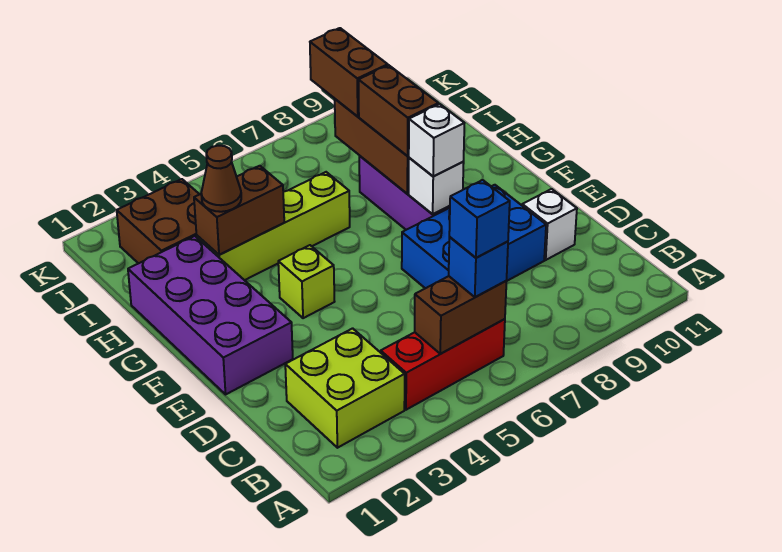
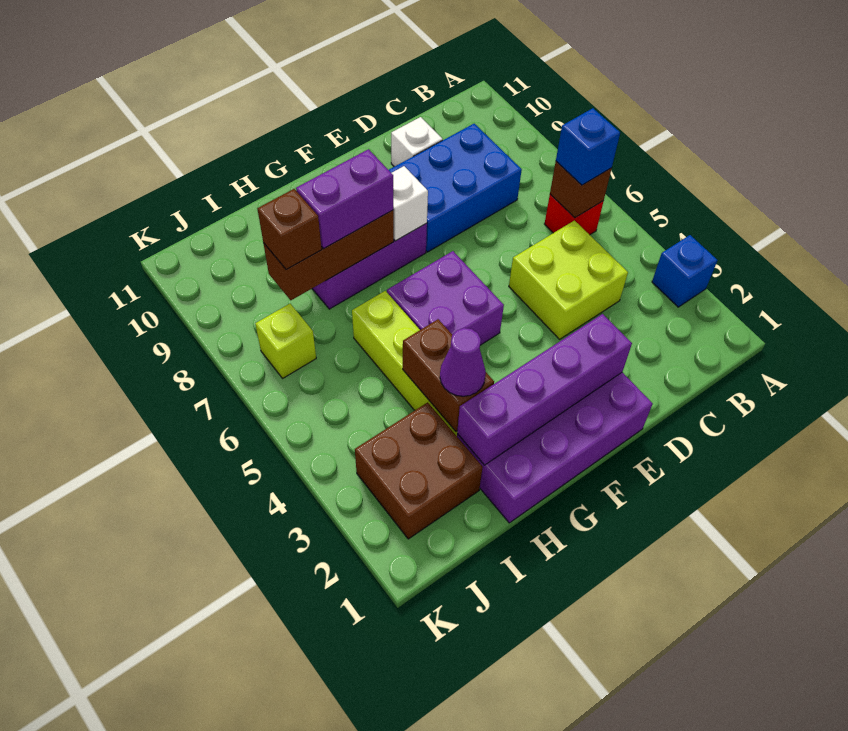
lime 2x2 brick [285,328,405,448] -> lime 2x2 brick moved to [509,220,628,339]
red 1x3 brick [380,319,505,410] -> red 1x1 brick [545,194,603,235]
brown 1x2 brick [415,276,507,354] -> brown 1x1 brick [550,161,612,218]
blue 1x1 brick [449,180,510,258] -> blue 1x1 brick moved to [652,235,717,307]
blue 2x3 brick [402,185,546,288] -> blue 2x3 brick turned to [389,124,522,252]
none -> purple 1x4 brick [457,314,632,465]
lime 1x1 brick [278,245,335,318] -> lime 1x1 brick moved to [255,304,316,378]
none -> purple 2x2 brick [387,251,504,345]
white 1x1 brick [409,104,464,176] -> none
brown 1x2 brick [358,65,438,156] -> purple 1x2 brick [296,149,393,249]
brown 1x1 cone [201,146,241,212] -> purple 1x1 cone [440,328,486,396]
brown 1x2 brick [310,28,388,117] -> brown 1x1 brick [257,189,322,270]

